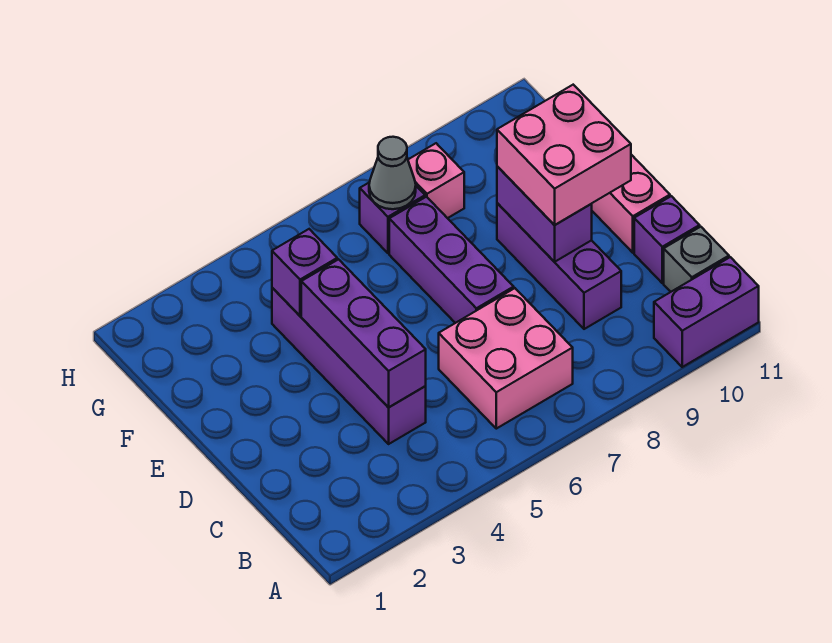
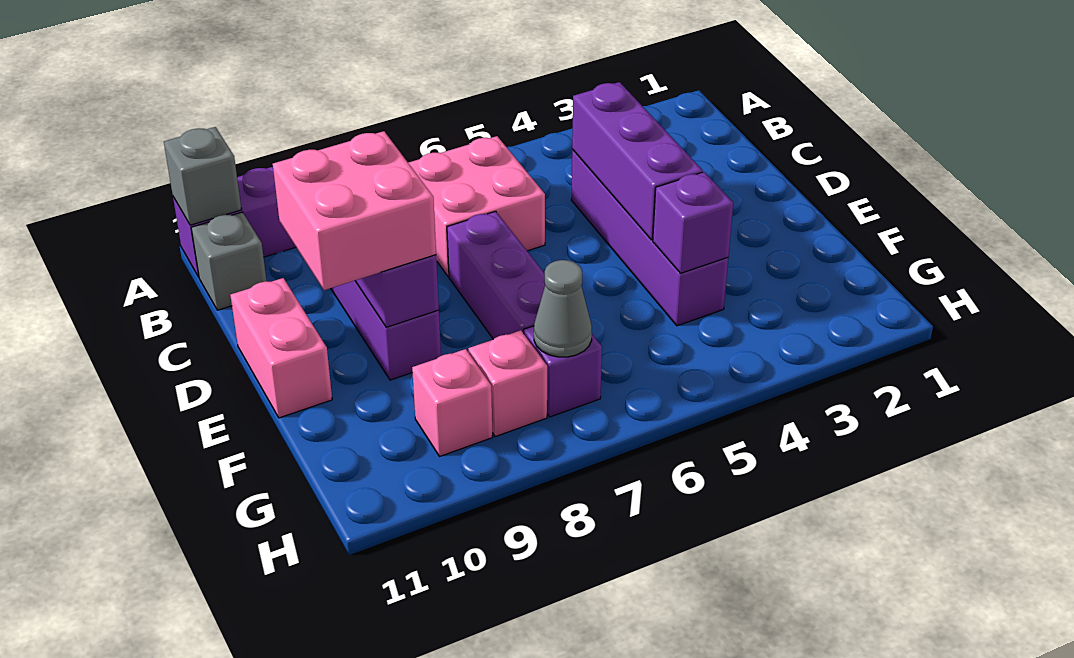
none -> grey 1x1 brick [164,127,242,225]
purple 1x1 brick [634,196,700,283] -> none
none -> pink 1x1 brick [412,349,493,457]

